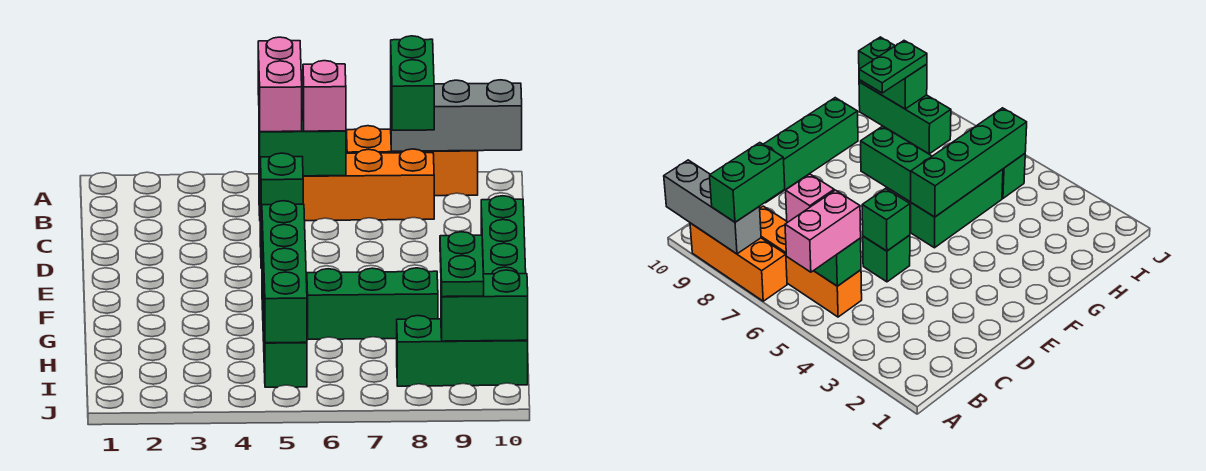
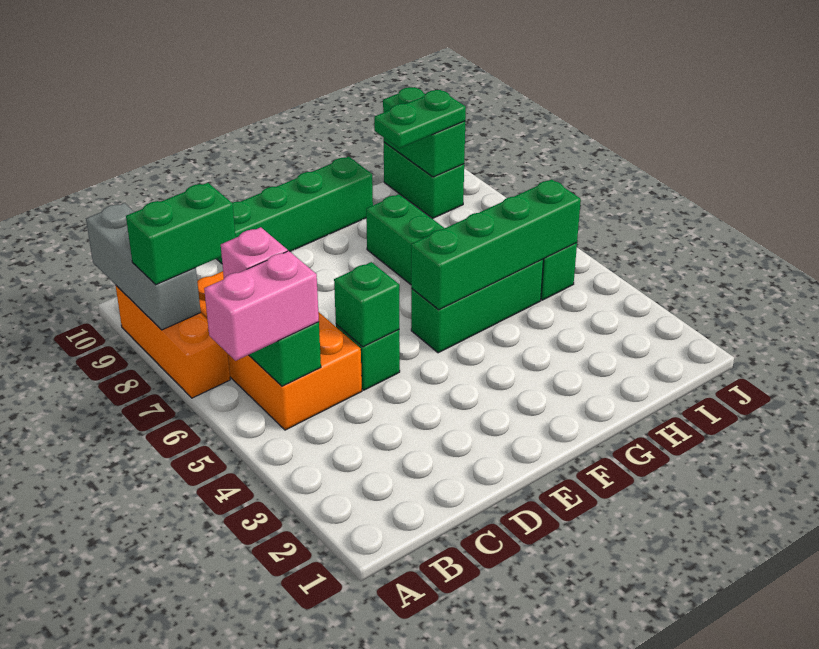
orange 1x4 brick [259,149,434,221] -> orange 2x4 brick [197,271,362,430]
green 1x3 brick [397,316,528,386] -> green 1x2 brick [384,142,464,219]

